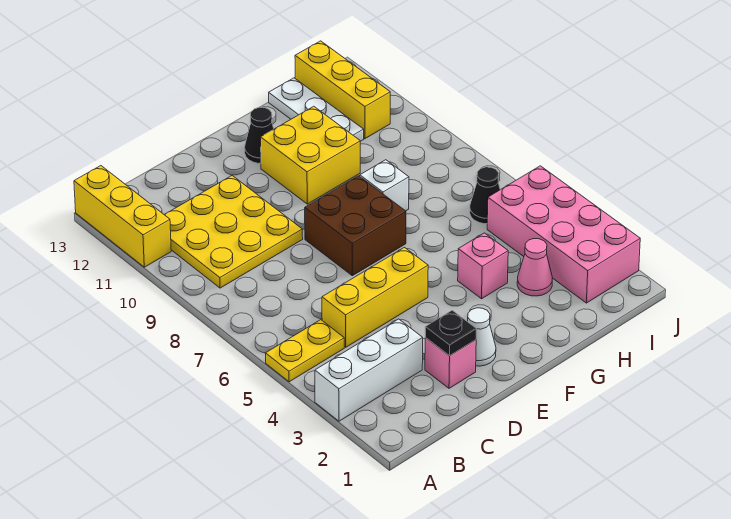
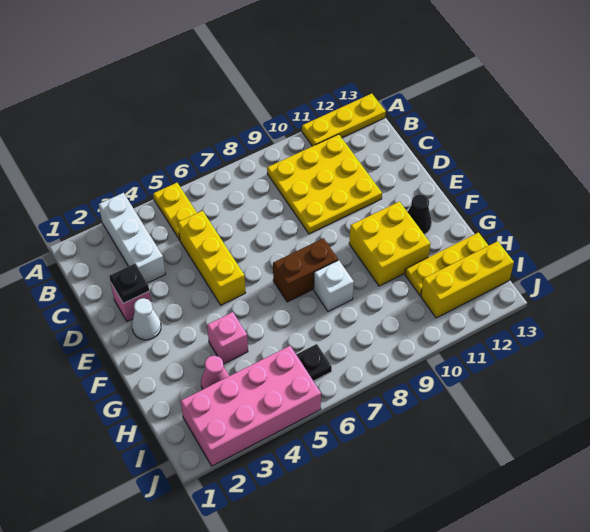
yellow 1x3 brick [74,166,171,267] -> yellow 1x3 plate [302,94,386,146]
brown 2x2 brick [305,176,406,276] -> brown 1x2 brick [273,238,338,302]
white 1x3 plate [269,78,364,141] -> yellow 1x3 plate [405,233,489,295]
black 1x1 cone [470,167,500,224] -> black 1x1 plate [296,344,332,381]

